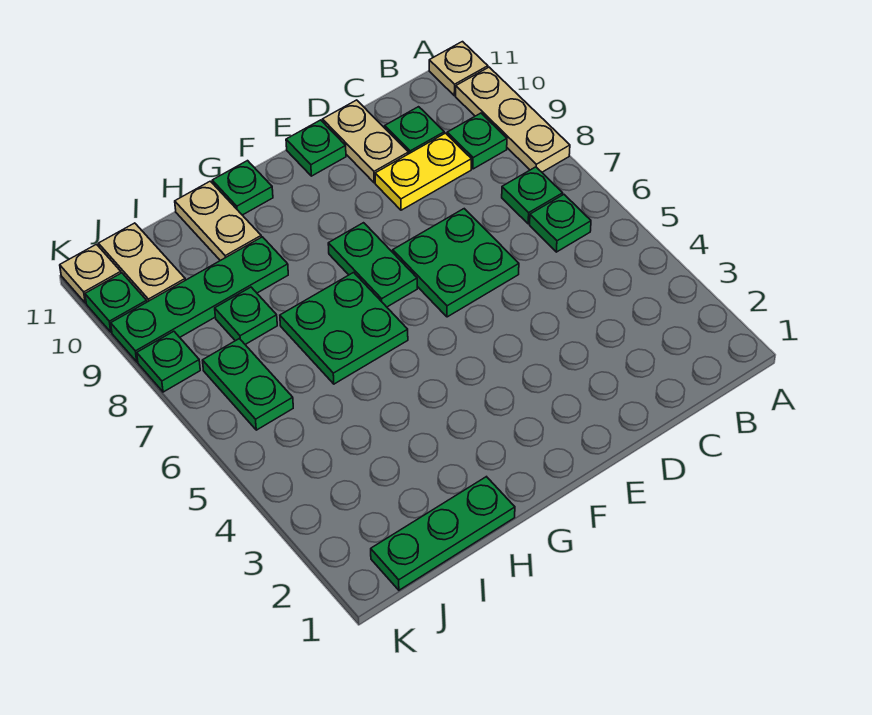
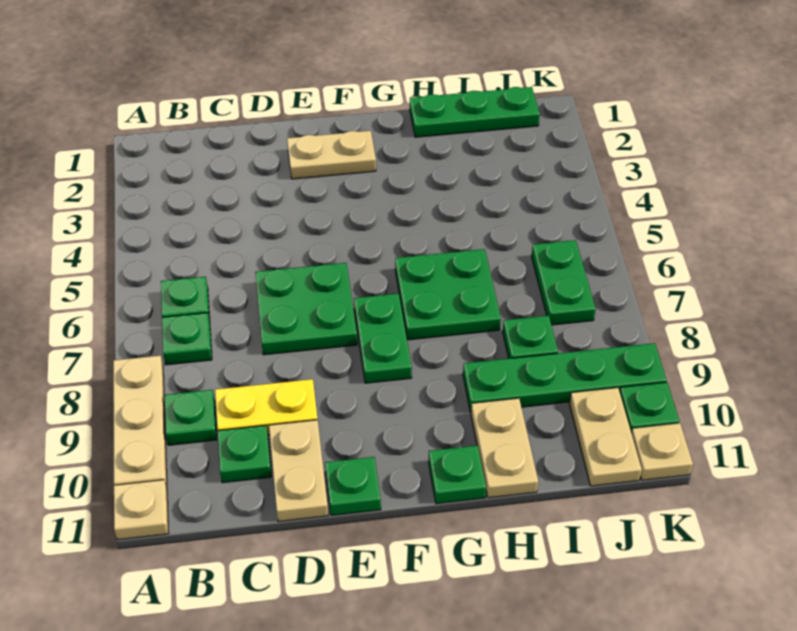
none -> tan 1x2 plate [287,131,376,179]
green 1x1 plate [137,331,200,392] -> none

